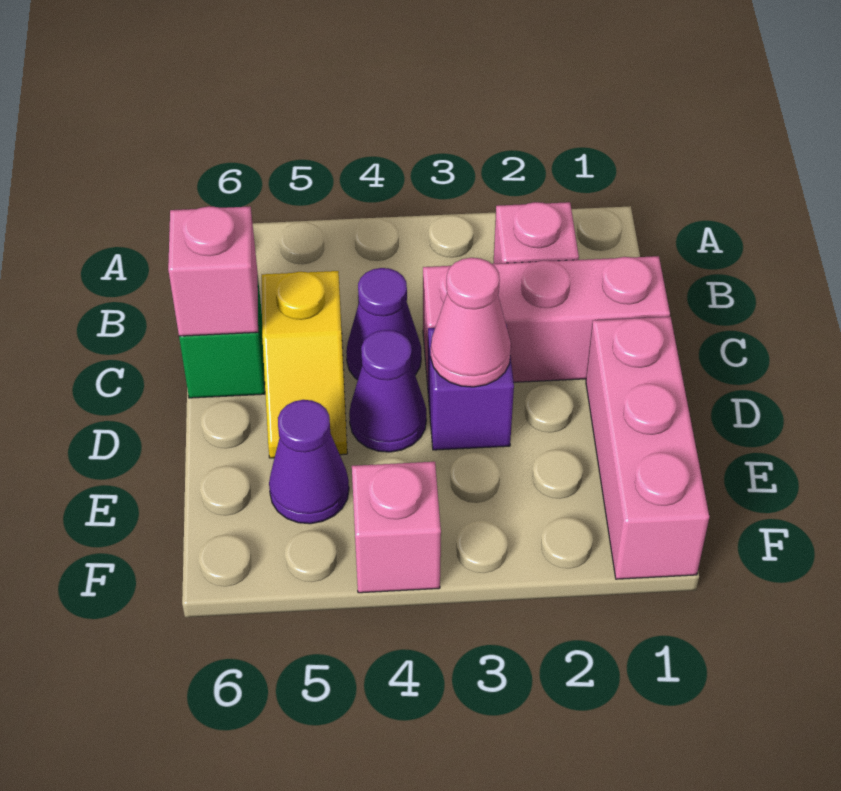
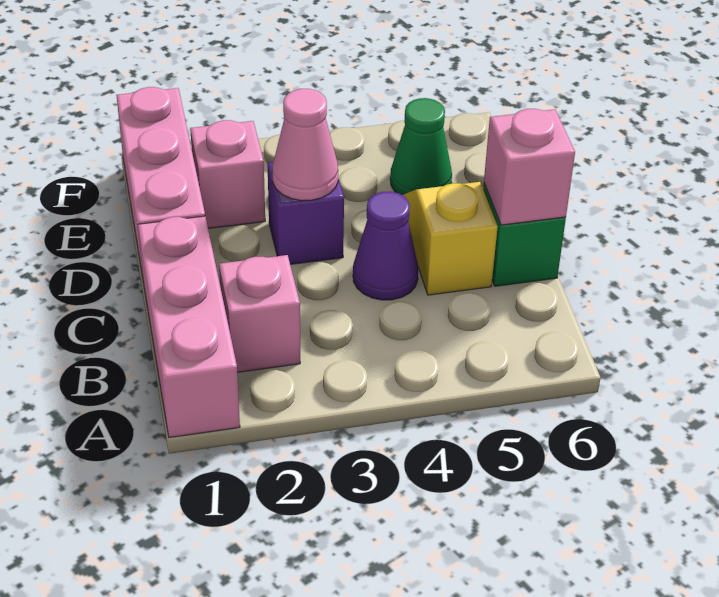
pink 1x3 brick [423,256,670,385] -> pink 1x3 brick turned to [138,216,240,437]
purple 1x1 cone [349,330,426,452] -> none
purple 1x1 cone [269,400,349,524] -> green 1x1 cone [390,98,452,195]
pink 1x1 brick [352,462,441,593] -> pink 1x1 brick moved to [190,120,265,228]

